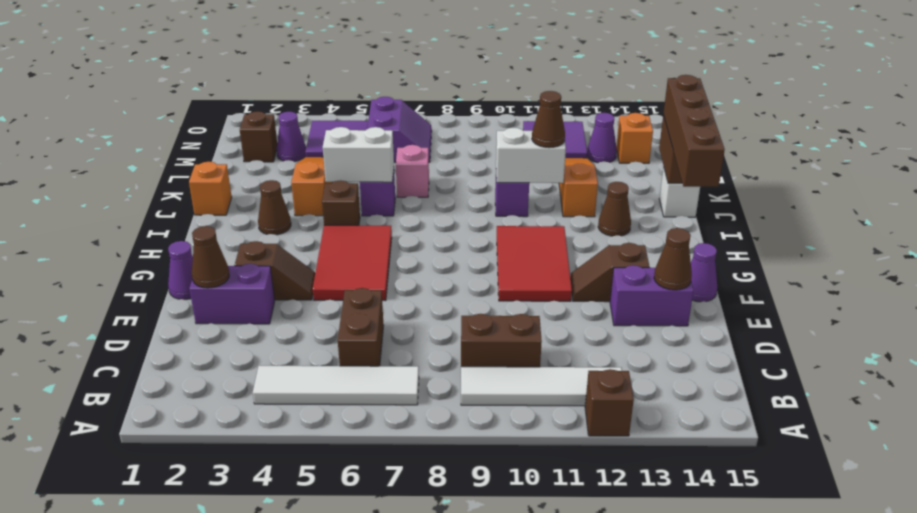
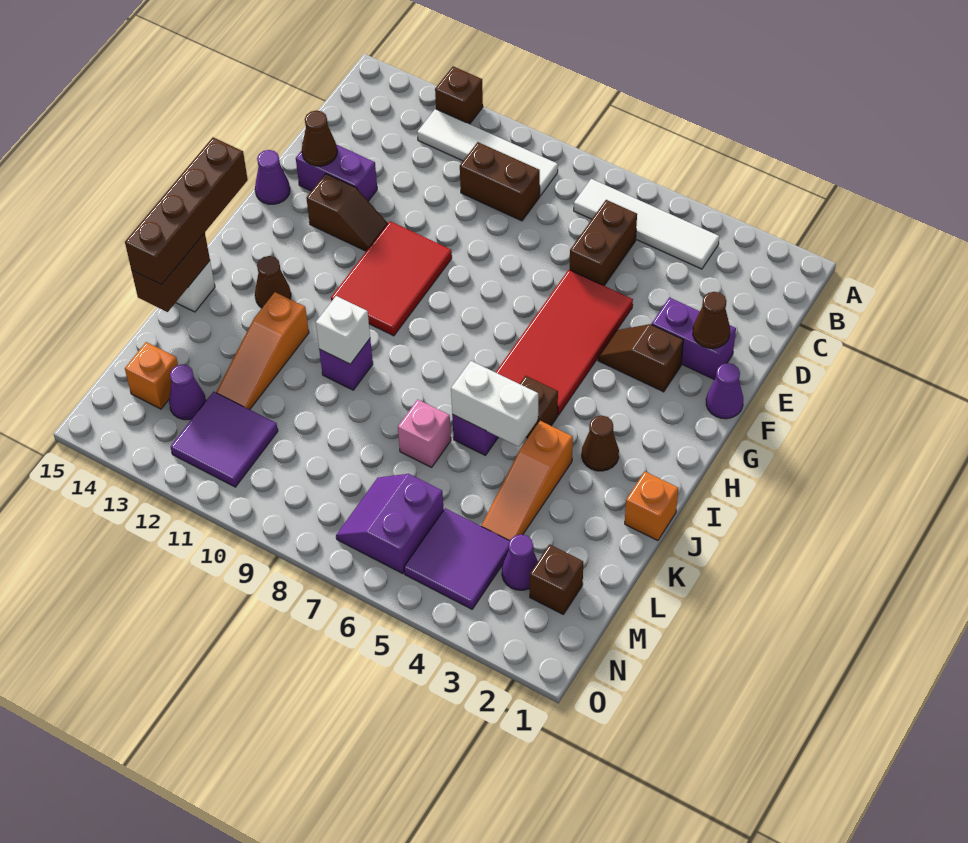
red 2x3 tile [313,225,392,301] -> red 2x4 tile [496,270,633,415]
white 1x2 brick [496,128,566,183] -> white 1x1 brick [316,296,370,364]
brown 1x1 cone [532,91,565,148] -> none

